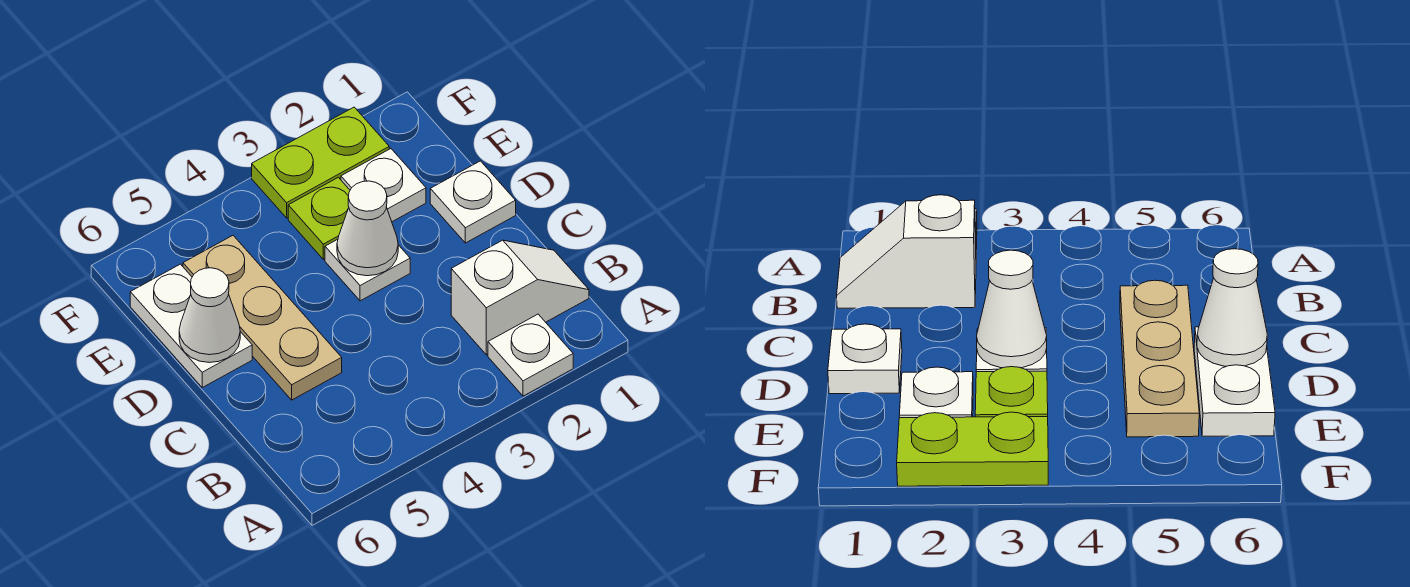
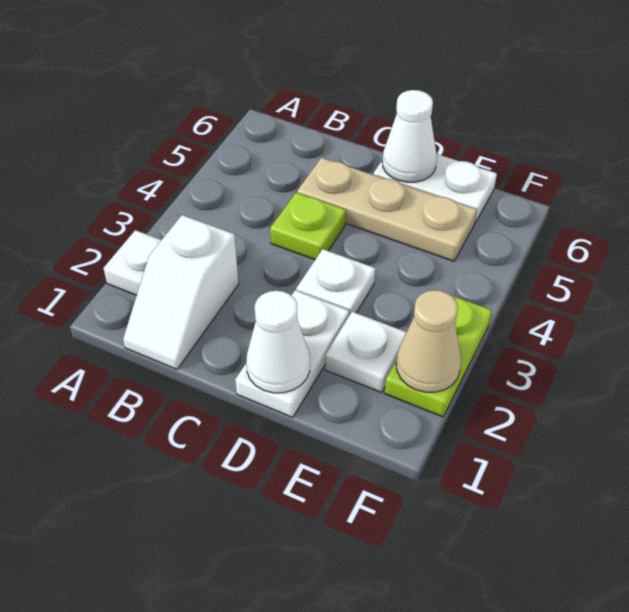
white 1x1 plate [430,161,516,243] -> white 1x2 plate [235,290,349,418]
white 1x1 cone [337,181,398,276] -> white 1x1 cone moved to [246,291,310,393]
lime 1x1 plate [288,177,350,259] -> lime 1x1 plate moved to [270,193,346,260]
none -> tan 1x1 cone [396,290,461,392]

